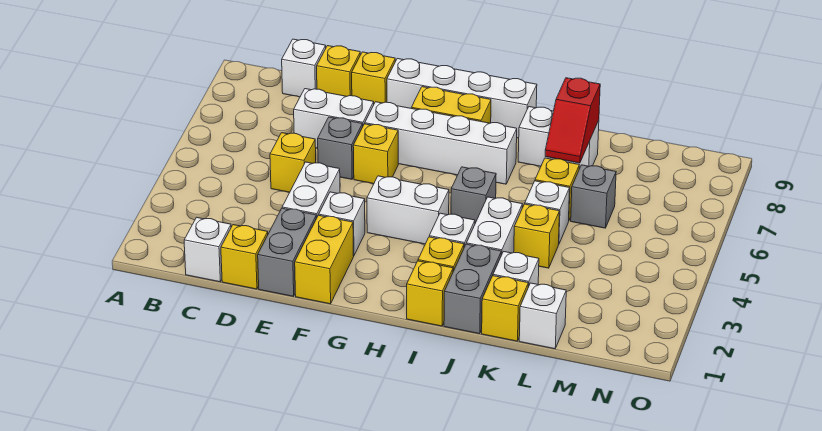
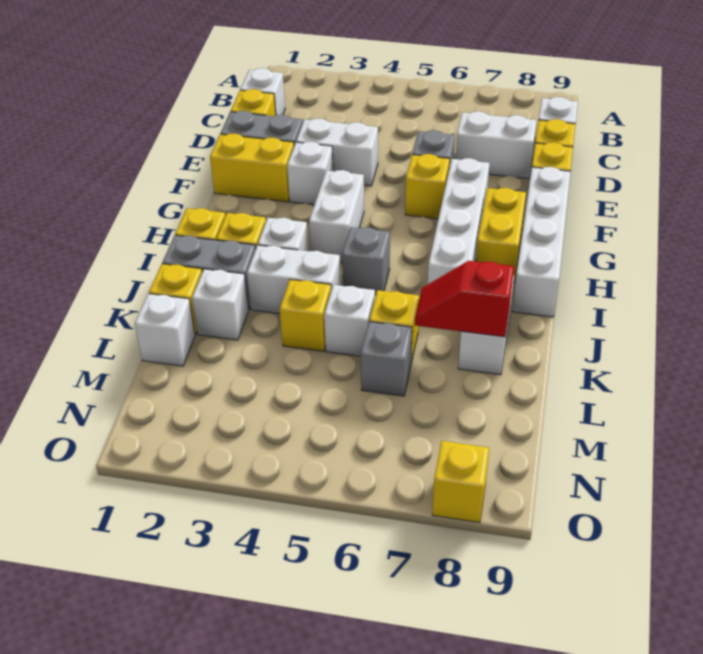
yellow 1x1 brick [270,133,316,192] -> yellow 1x1 brick moved to [432,441,489,523]
white 1x2 brick [294,89,374,148] -> white 1x2 brick turned to [456,111,537,179]

